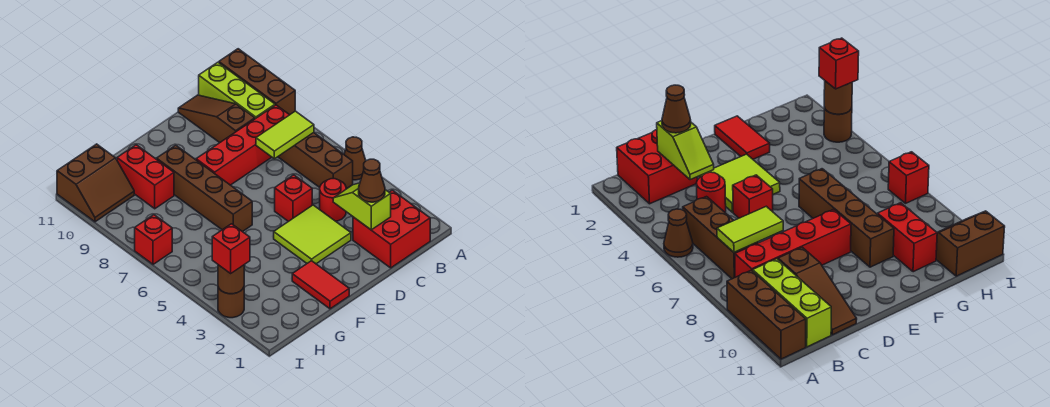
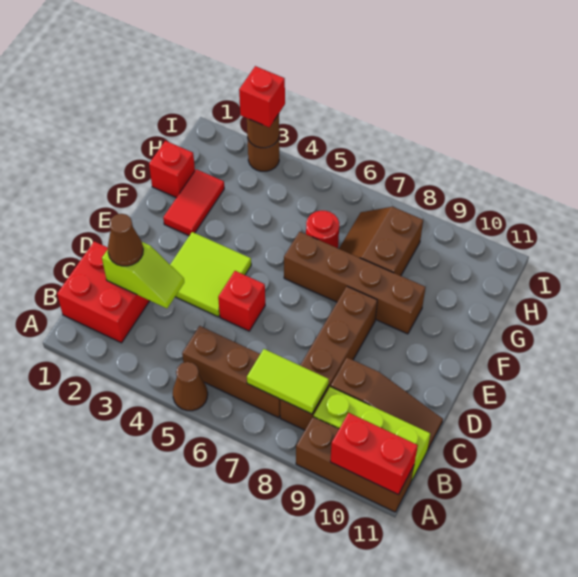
lime 1x2 tile [256,111,314,159] -> lime 1x2 tile turned to [247,349,329,414]
red 1x4 brick [196,105,289,185] -> brown 1x4 brick [280,287,377,430]
red 1x1 round brick [320,179,346,221] -> red 1x1 round brick moved to [306,211,339,248]
red 1x2 tile [292,261,349,309] -> red 1x2 tile turned to [163,169,224,236]
red 1x2 brick [117,145,174,209] -> red 1x2 brick moved to [330,413,418,495]
brown 2x2 slope [57,144,134,222] -> brown 2x2 slope moved to [339,207,423,276]
red 1x1 brick [135,215,172,264] -> red 1x1 brick moved to [149,141,195,198]

